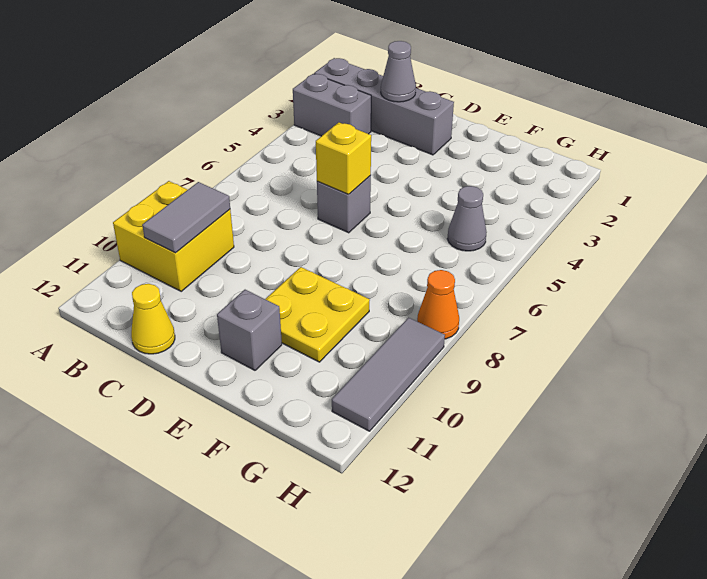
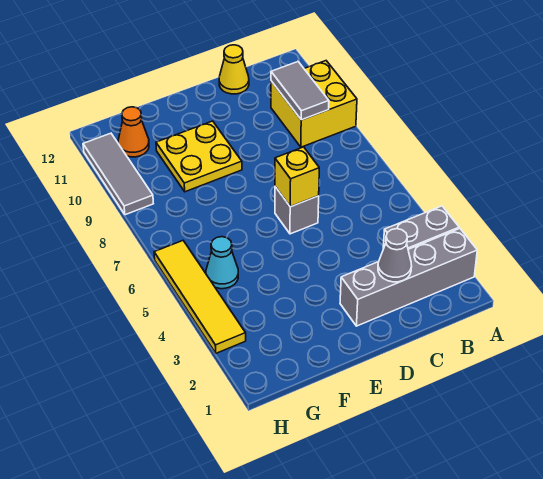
grey 1x1 brick [217,290,282,370] -> none
grey 1x1 cone [447,186,487,251] -> cyan 1x1 cone [206,237,238,289]
none -> yellow 1x4 tile [154,241,246,353]
orange 1x1 cone [417,270,459,339] -> orange 1x1 cone moved to [118,107,149,157]

